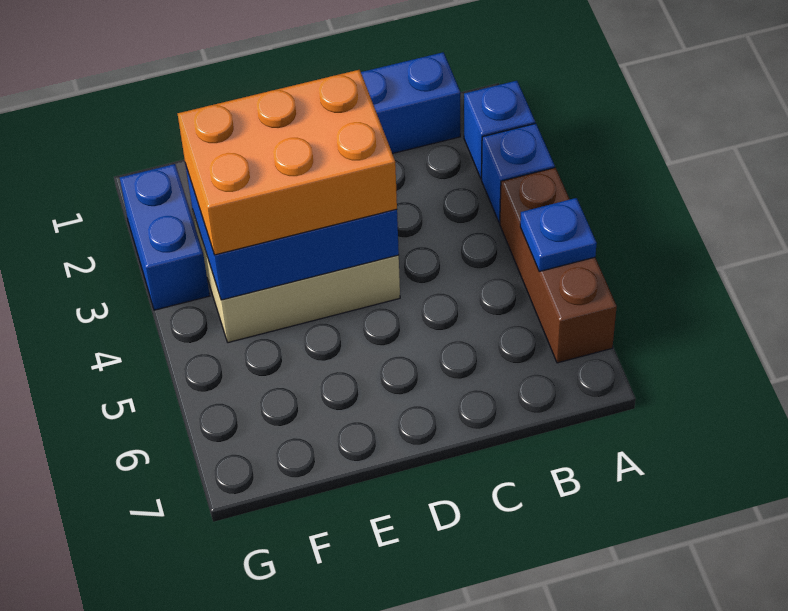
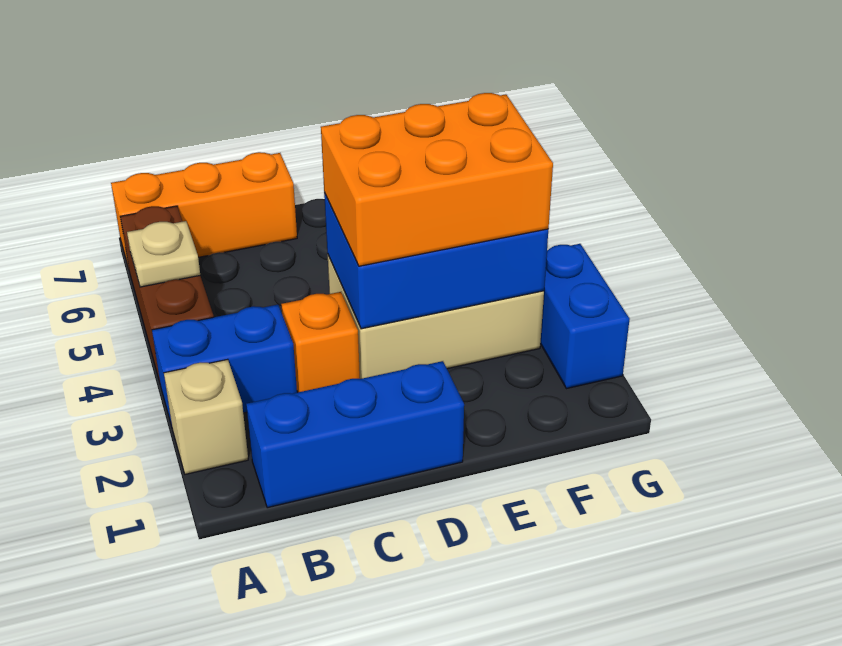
blue 1x1 brick [464,81,535,179] -> tan 1x1 brick [164,359,248,474]
blue 1x1 brick [482,123,555,223] -> blue 1x2 brick [152,304,297,426]
blue 1x1 plate [520,198,597,272] -> tan 1x1 plate [127,221,200,287]
none -> orange 1x3 brick [111,152,297,268]
none -> orange 1x1 brick [281,292,360,392]

